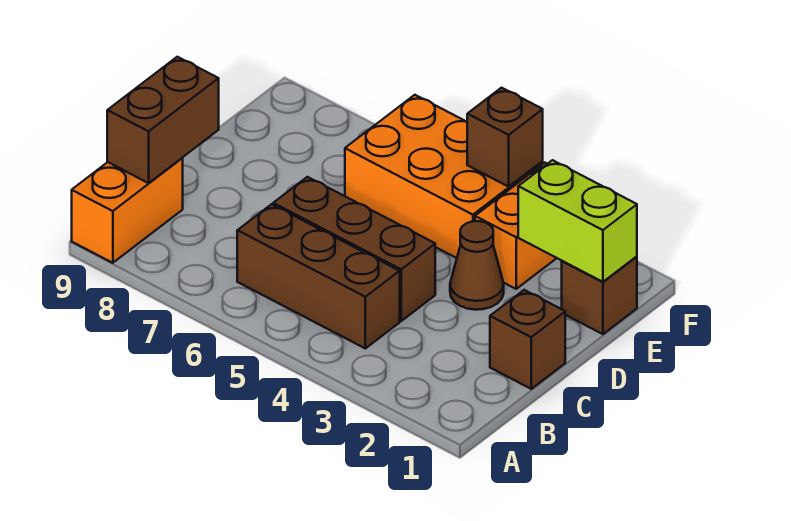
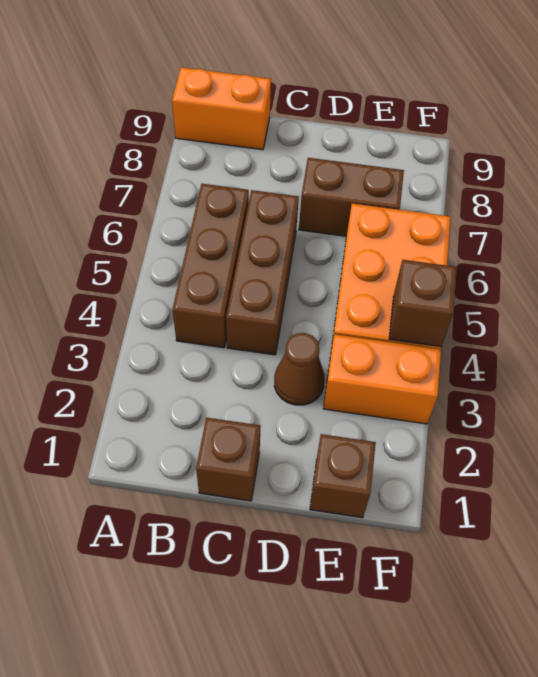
brown 1x2 brick [107,57,219,183] -> brown 1x2 brick moved to [299,158,404,236]
lime 1x2 brick [518,160,637,282] -> none

